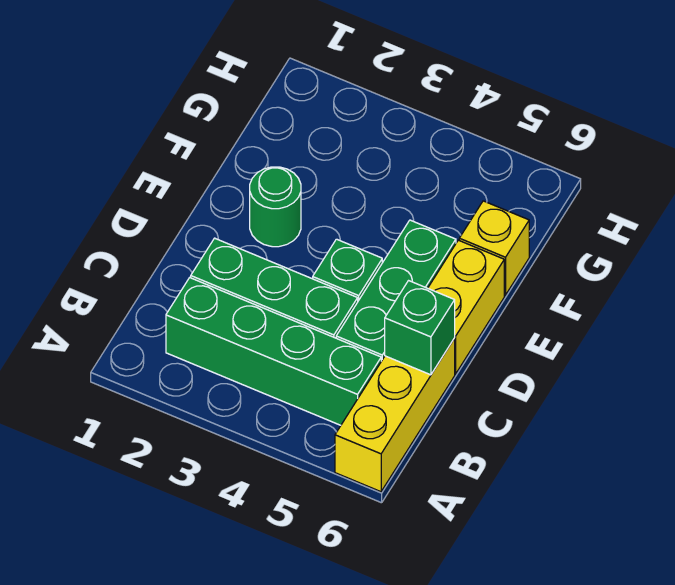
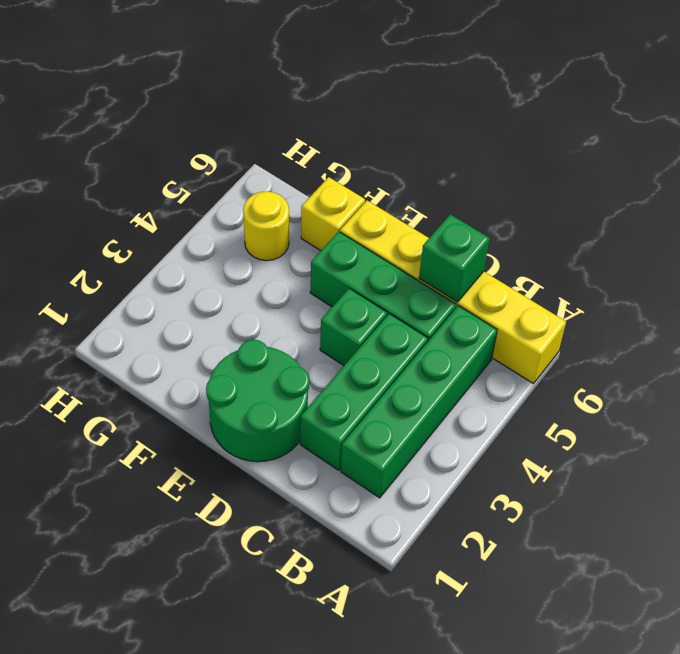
green 1x1 round brick [250,167,301,247] -> green 2x2 round brick [206,340,309,462]
none -> yellow 1x1 round brick [243,191,289,261]

